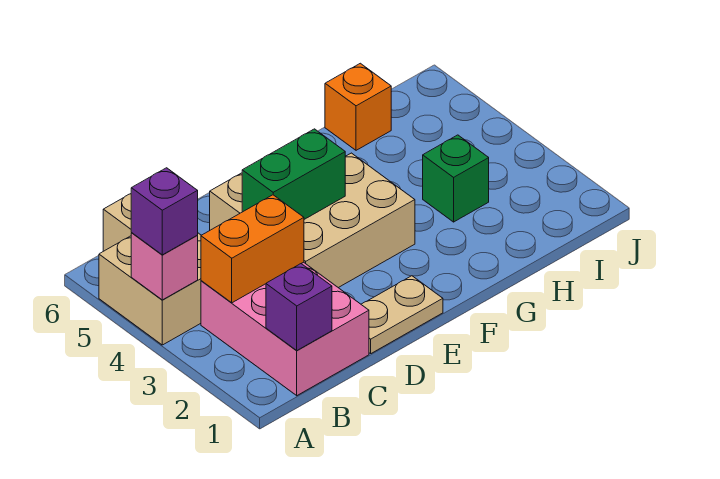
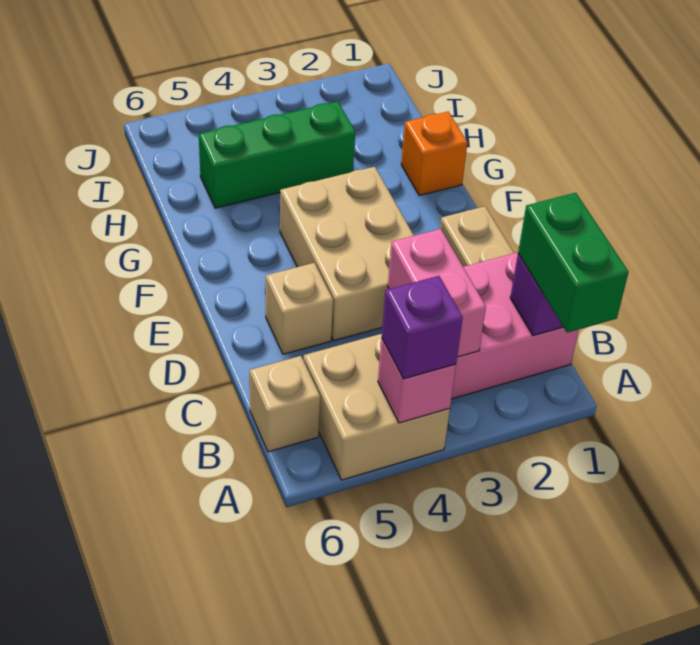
orange 1x2 brick [201,195,304,303] -> pink 1x2 brick [388,229,486,357]
green 1x2 brick [242,129,345,219] -> green 1x2 brick moved to [518,193,629,333]
green 1x1 brick [423,135,489,222] -> green 1x3 brick [199,101,355,208]
orange 1x1 brick [325,63,391,150] -> orange 1x1 brick moved to [401,112,468,196]

